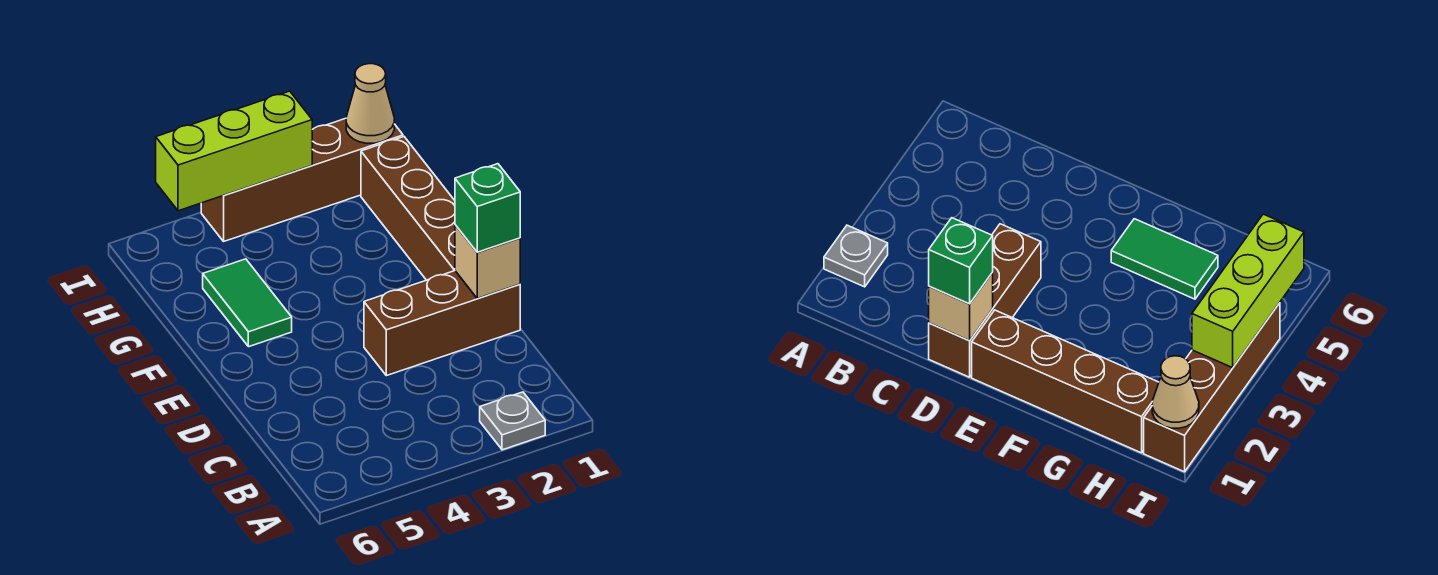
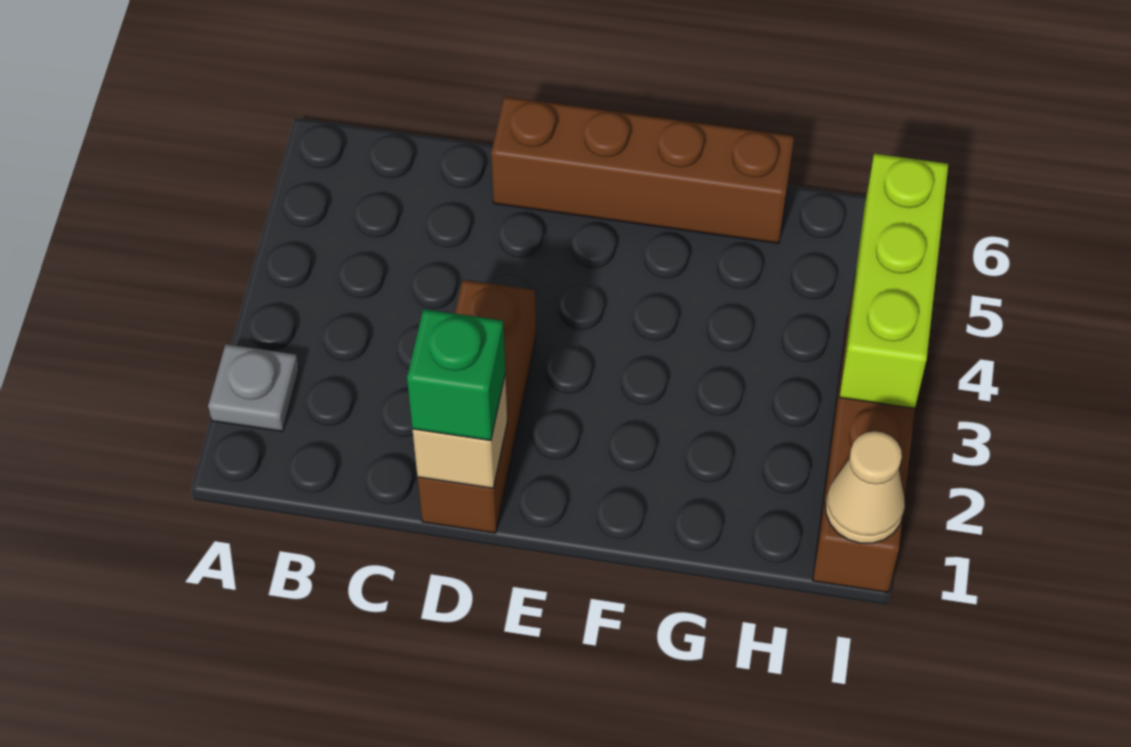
brown 1x4 brick [361,137,455,280] -> brown 1x4 brick moved to [491,96,794,243]
green 1x2 tile [203,259,292,347] -> none

